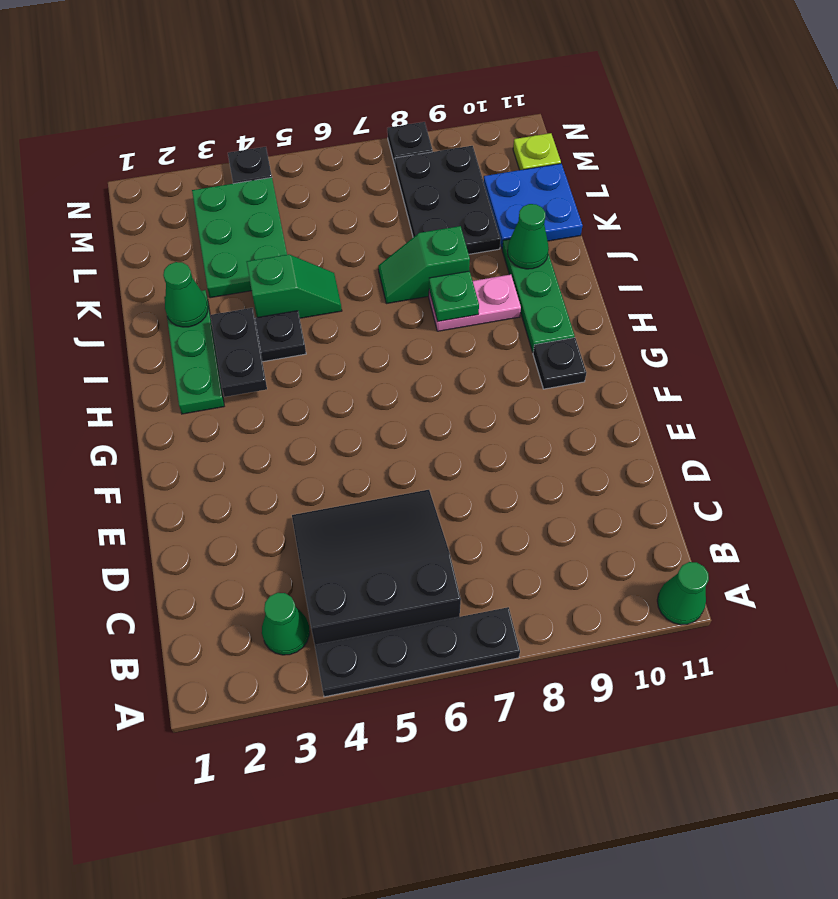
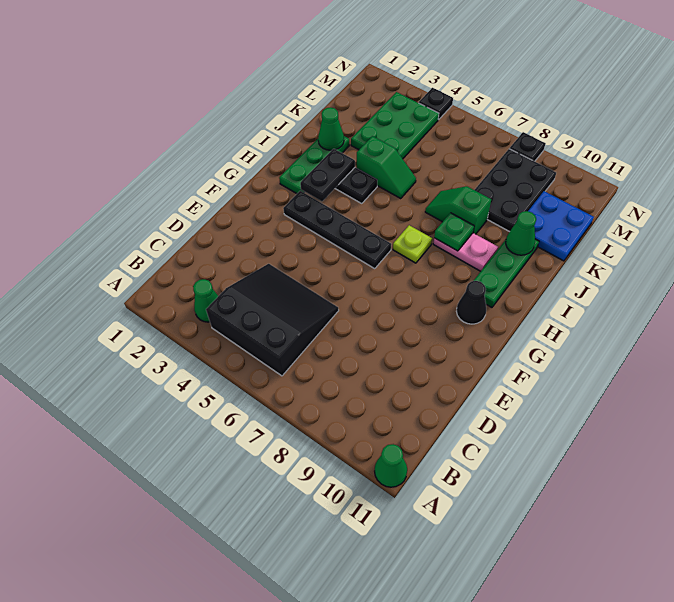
black 1x4 plate [315,607,520,697] -> black 1x4 plate moved to [283,191,391,268]
black 1x1 plate [533,338,586,389] -> black 1x1 cone [456,281,486,324]
lime 1x1 plate [513,133,561,170] -> lime 1x1 plate moved to [393,225,432,263]

